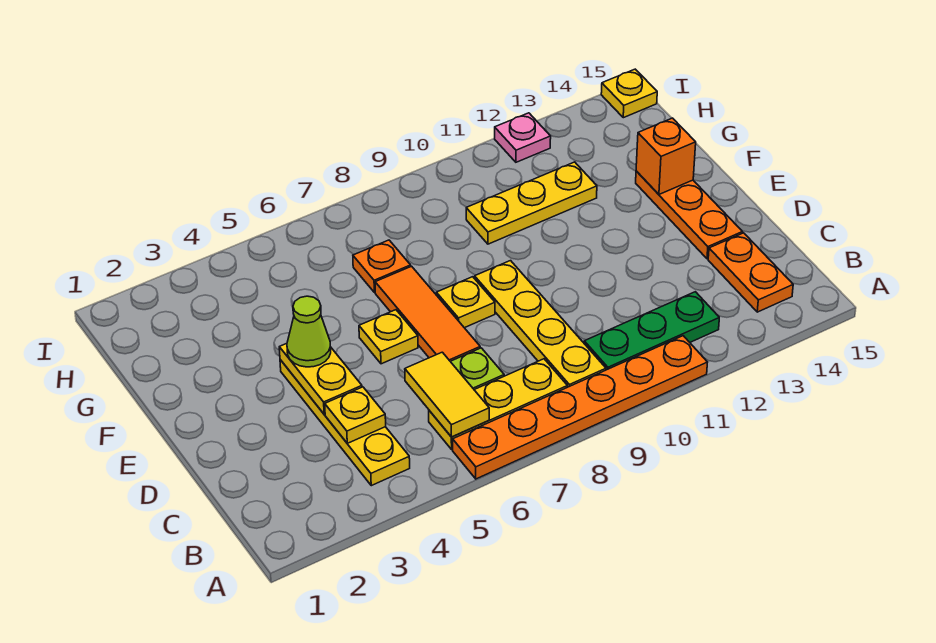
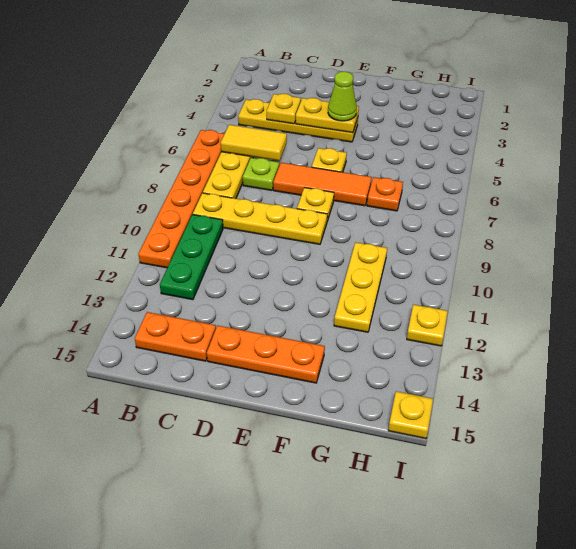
orange 1x1 brick [636,118,696,194] -> none
pink 1x1 plate [495,113,551,162] -> yellow 1x1 plate [407,304,448,346]

